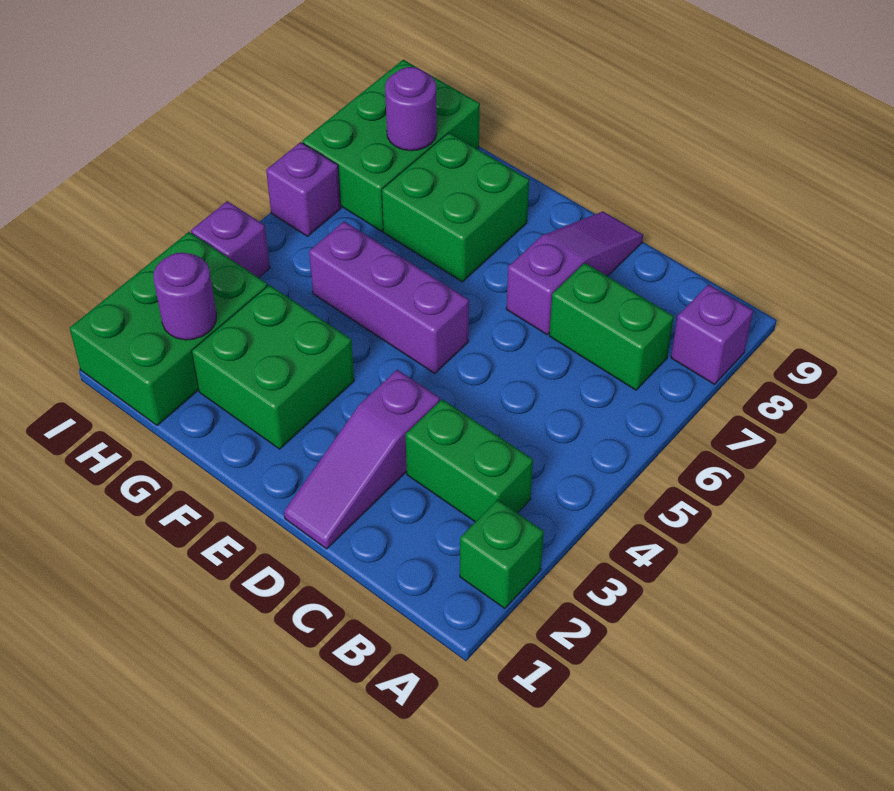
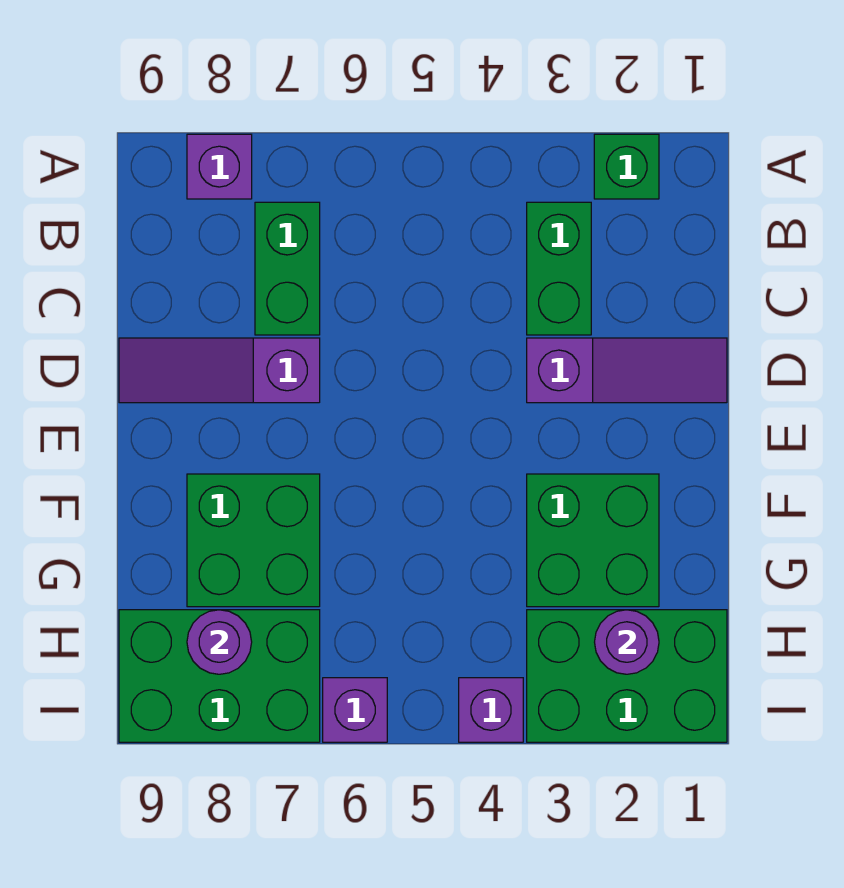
purple 1x3 brick [309,221,469,373] -> none

